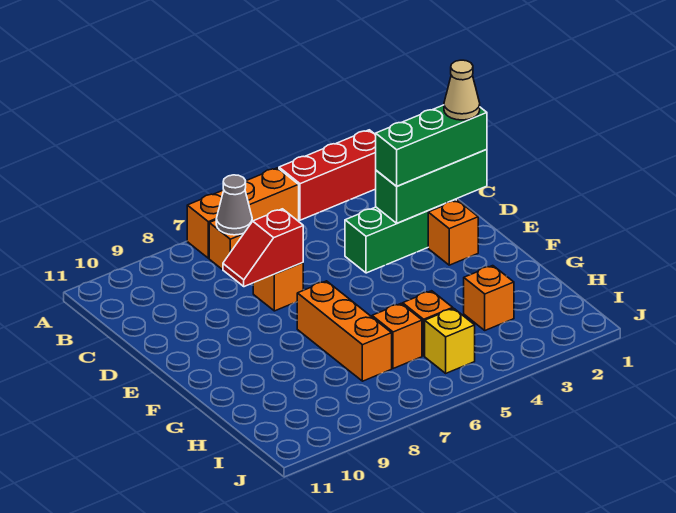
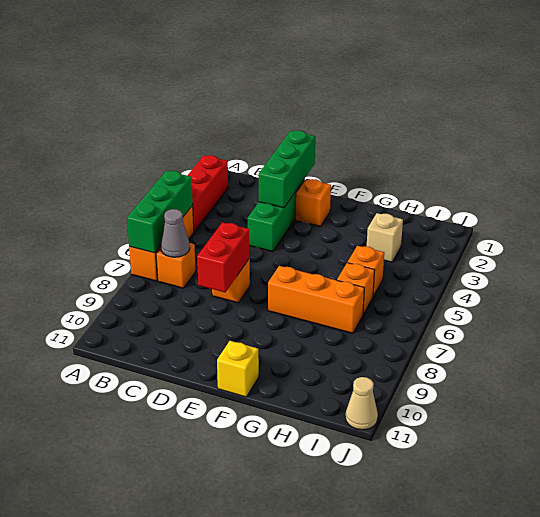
green 1x3 brick [376,105,487,186] -> green 1x3 brick moved to [127,171,193,253]
tan 1x1 cone [444,60,480,120] -> tan 1x1 cone moved to [346,377,378,430]
red 1x2 slope [223,209,303,287] -> red 1x2 brick [197,222,250,292]
orange 1x1 brick [464,266,514,330] -> tan 1x1 brick [367,213,403,262]
yellow 1x1 brick [425,308,475,373] -> yellow 1x1 brick moved to [217,341,259,397]

